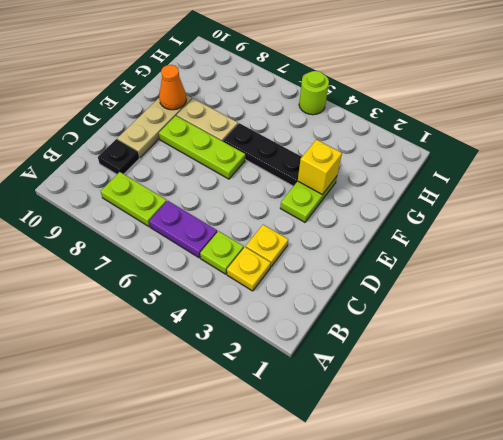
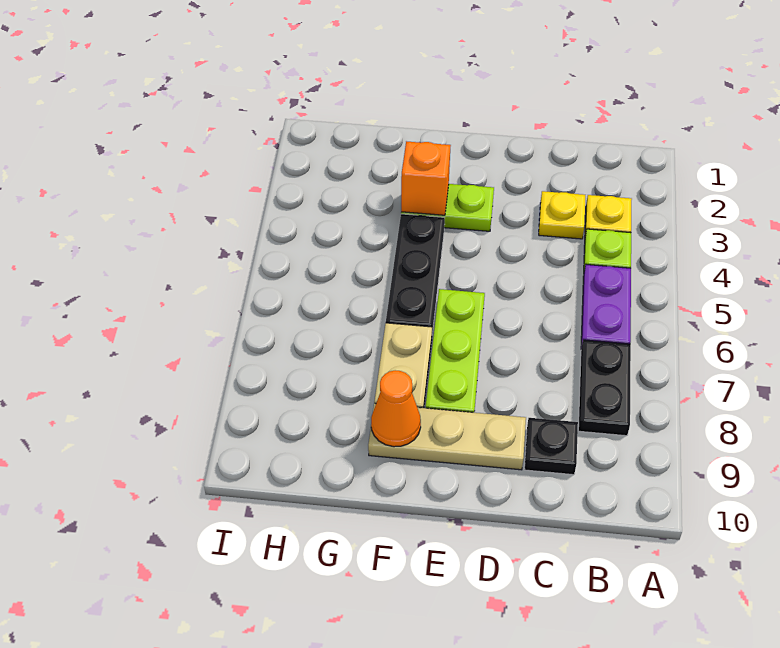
lime 1x2 plate [101,172,167,227] -> black 1x2 plate [578,340,631,436]
yellow 1x1 brick [298,139,342,195] -> orange 1x1 brick [401,141,451,215]
lime 1x1 round brick [299,71,329,115] -> none

